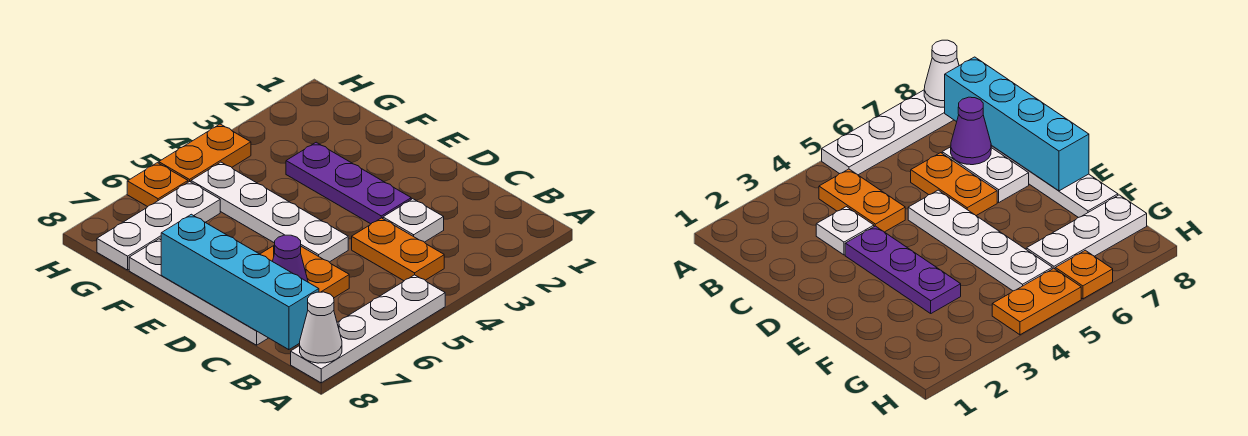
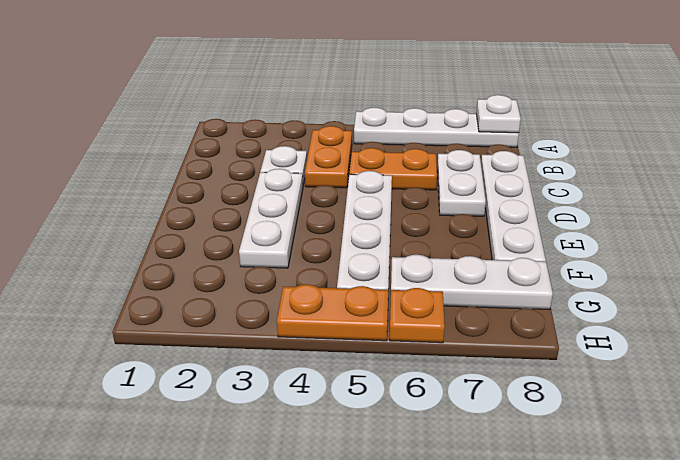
white 1x1 cone [300,292,342,363] -> white 1x1 plate [476,95,521,133]
cyan 1x4 brick [161,214,319,350] -> none
orange 1x2 plate [260,245,349,298] -> orange 1x2 plate turned to [349,148,437,190]
purple 1x1 cone [273,235,308,282] -> none
purple 1x3 plate [286,142,411,224] -> white 1x3 plate [239,169,303,268]

